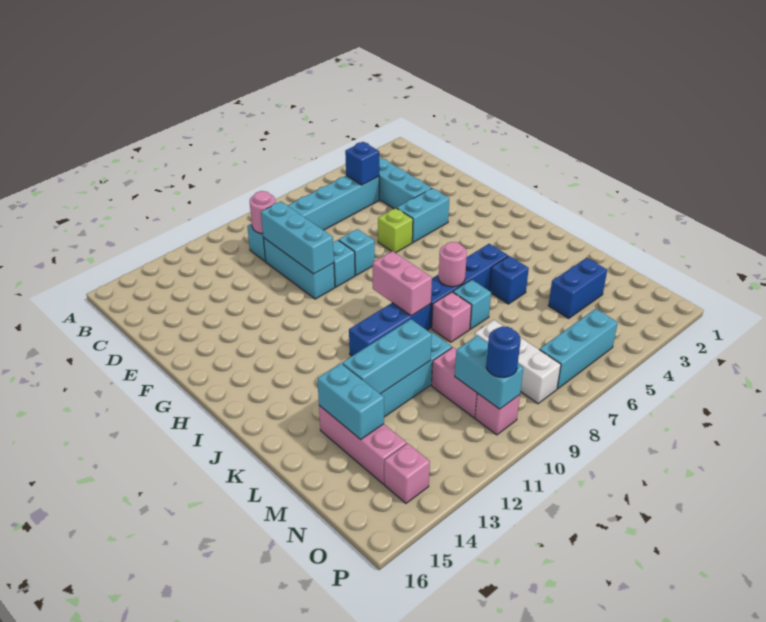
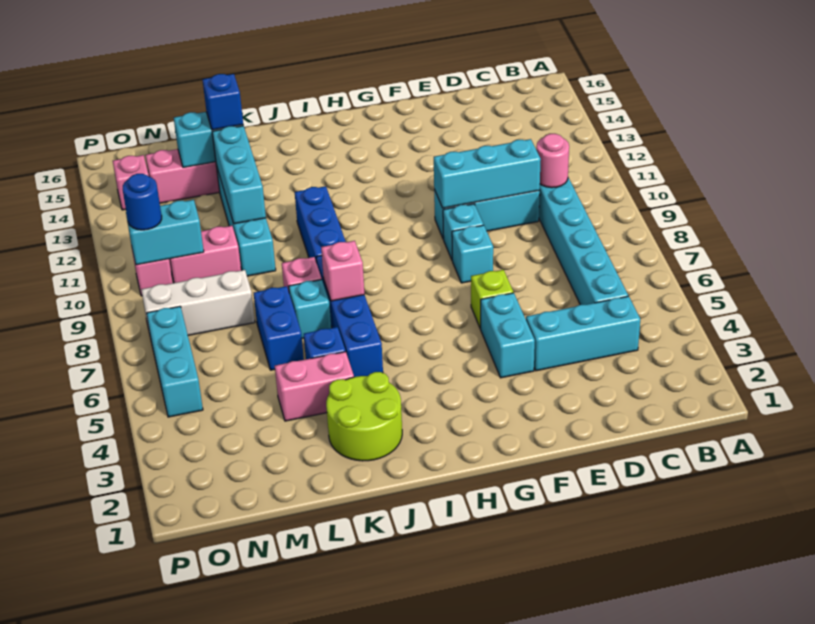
blue 1x1 brick [345,142,379,185] -> blue 1x1 brick moved to [202,74,243,130]
pink 1x2 brick [373,251,432,316] -> pink 1x2 brick moved to [275,352,354,421]
none -> lime 2x2 round brick [326,372,402,461]
pink 1x1 round brick [439,242,467,287] -> pink 1x1 brick [321,241,364,301]
blue 1x2 brick [548,258,607,318] -> blue 1x2 brick moved to [254,286,304,370]

